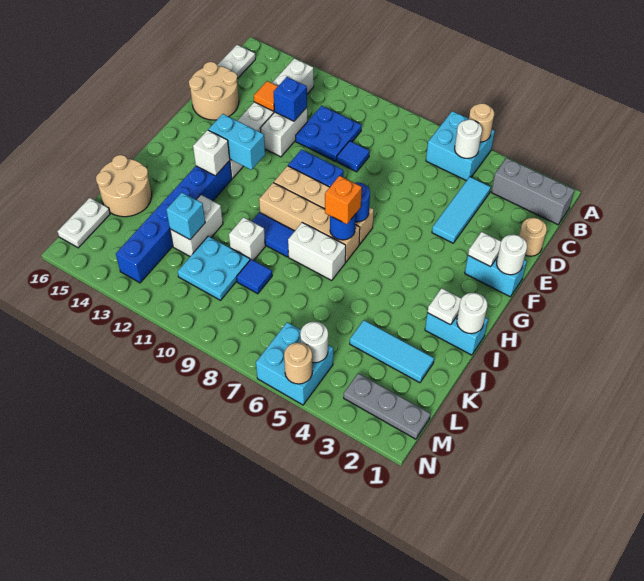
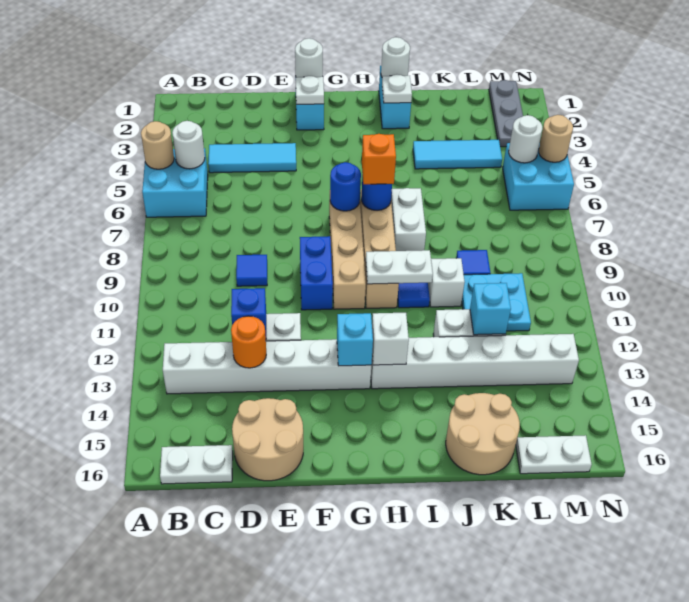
grey 1x3 brick [491,158,574,225] -> none
blue 2x2 plate [296,106,361,162] -> none
tan 1x1 round brick [519,218,547,256] -> none
orange 1x1 tile [254,81,278,111] -> orange 1x1 round brick [231,316,266,368]
cyan 1x2 brick [208,114,265,170] -> cyan 1x1 brick [337,313,373,366]
none -> white 1x2 plate [366,250,433,284]
blue 1x6 brick [116,161,232,283] -> white 1x6 brick [371,334,579,389]
cyan 1x3 tile [350,320,434,383] -> cyan 1x3 tile turned to [413,140,502,169]

